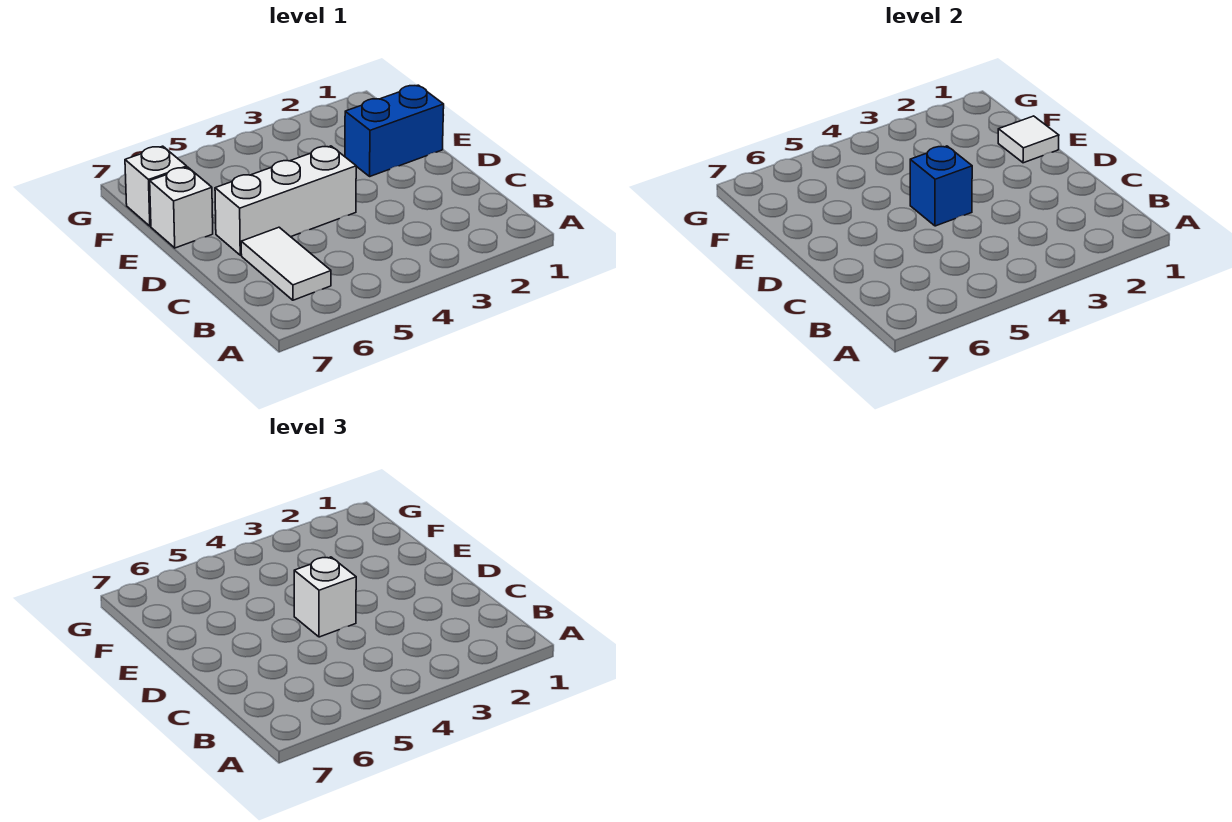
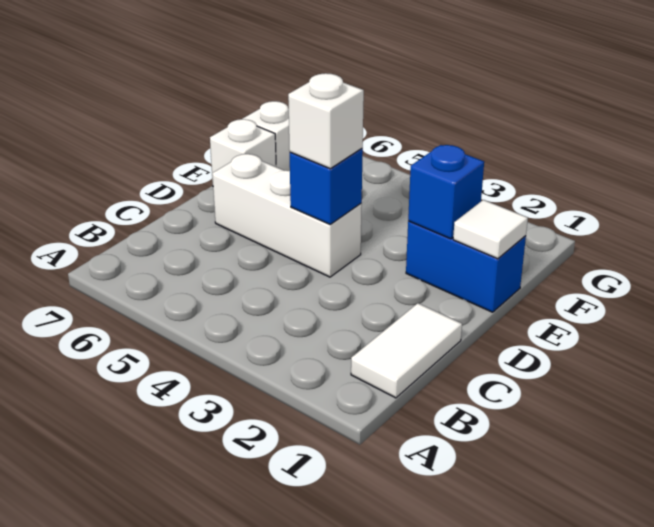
white 1x2 tile [241,227,331,300] -> white 1x2 tile moved to [351,303,462,398]
none -> blue 1x1 brick [408,145,484,239]

